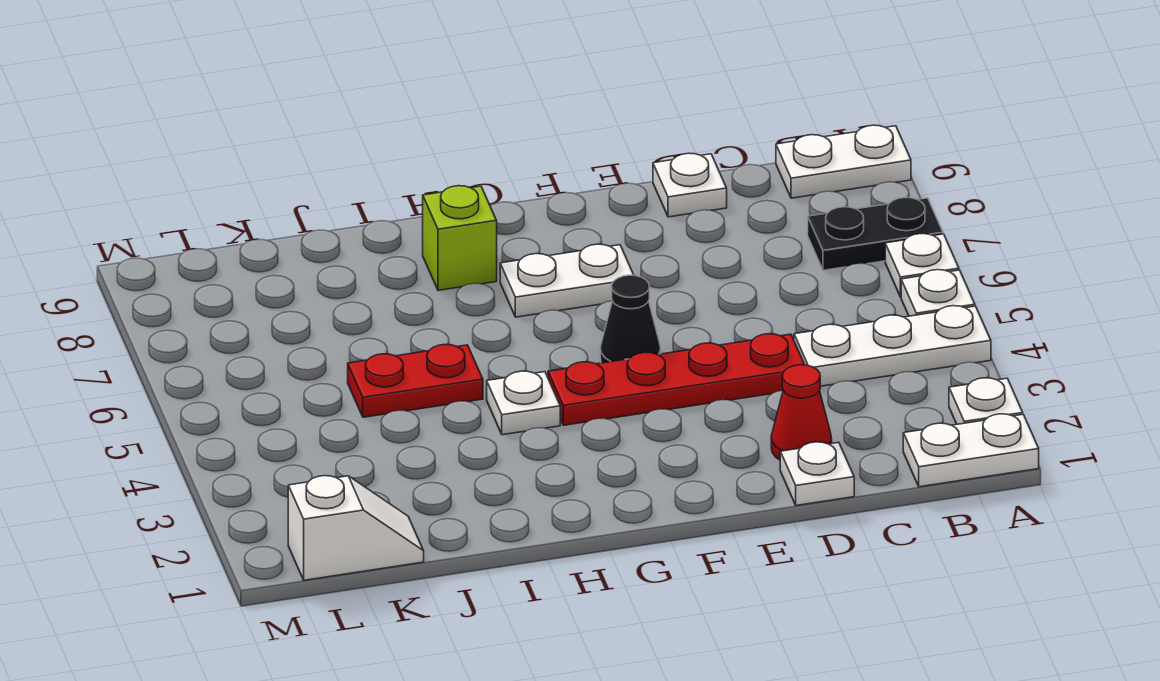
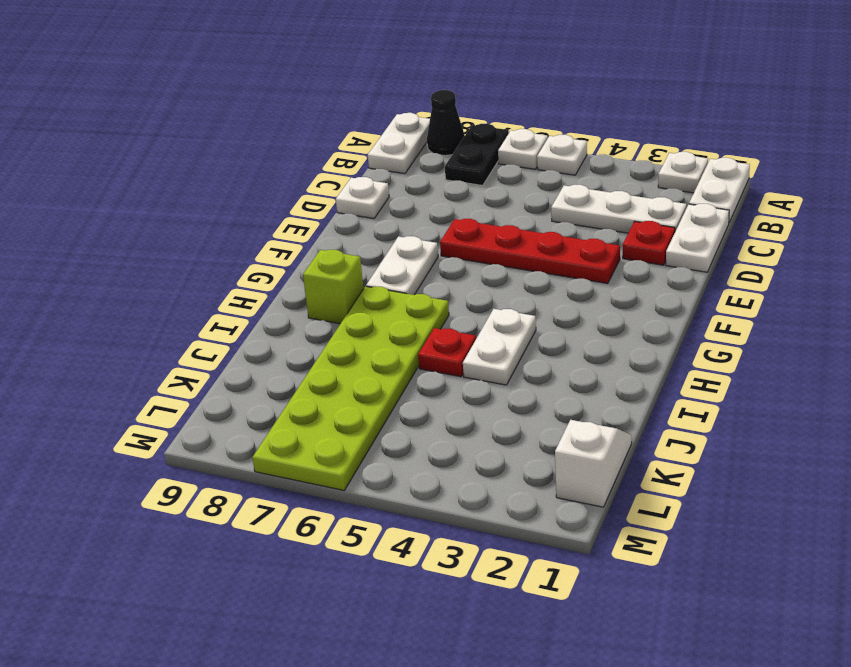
white 1x3 plate [794,306,991,386] -> white 1x3 plate turned to [551,185,686,233]
white 1x1 plate [780,442,854,506] -> white 1x2 plate [666,204,729,272]
red 1x1 cone [771,365,832,460] -> red 1x1 plate [623,221,675,265]
red 1x4 plate [548,334,805,425] -> red 1x4 plate turned to [440,219,620,284]
black 1x1 cone [600,275,661,363] -> black 1x1 cone moved to [427,90,465,156]
white 1x1 plate [487,371,560,435] -> white 1x2 plate [463,309,536,385]
none -> lime 2x6 plate [252,286,449,490]
red 1x2 plate [348,344,483,417] -> red 1x1 plate [418,328,476,377]

